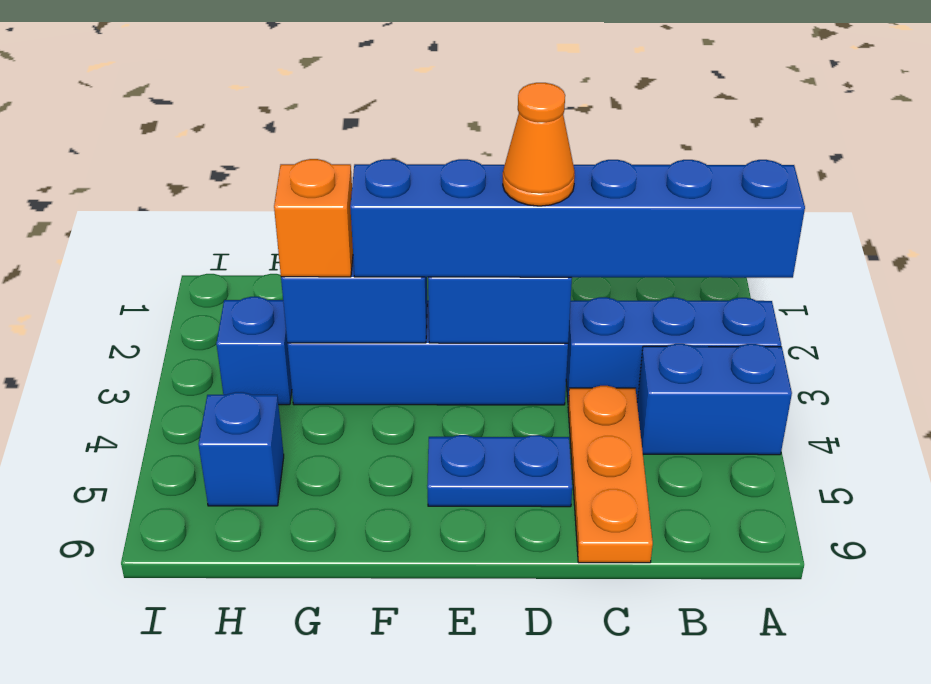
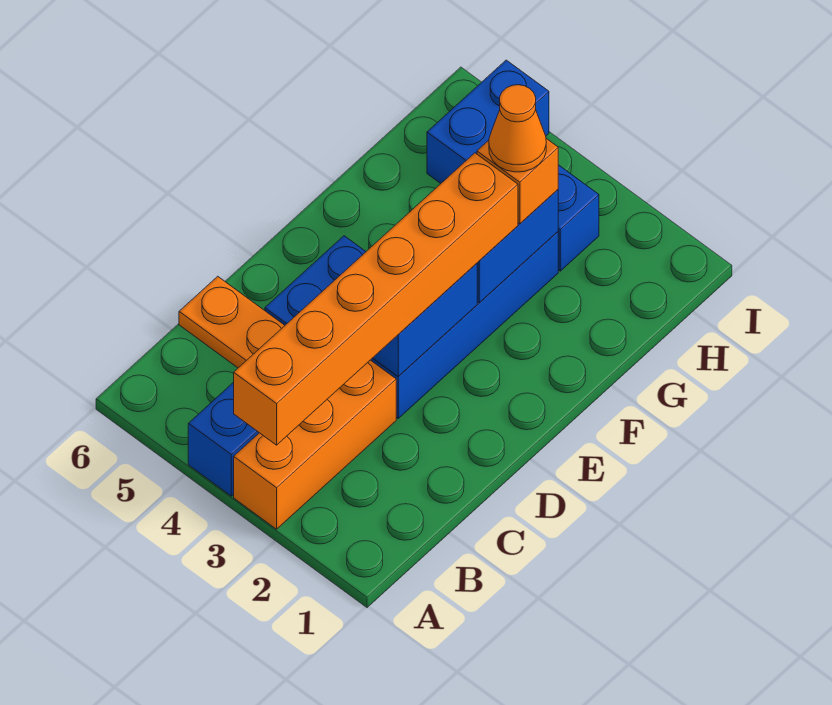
blue 1x3 brick [566,297,781,402] -> orange 1x3 brick [234,360,396,529]
blue 1x6 brick [350,159,805,278] -> orange 1x6 brick [234,153,518,445]
orange 1x1 cone [503,83,575,206] -> orange 1x1 cone moved to [489,85,546,172]
blue 1x1 brick [199,392,284,506] -> blue 1x2 brick [427,60,549,183]

